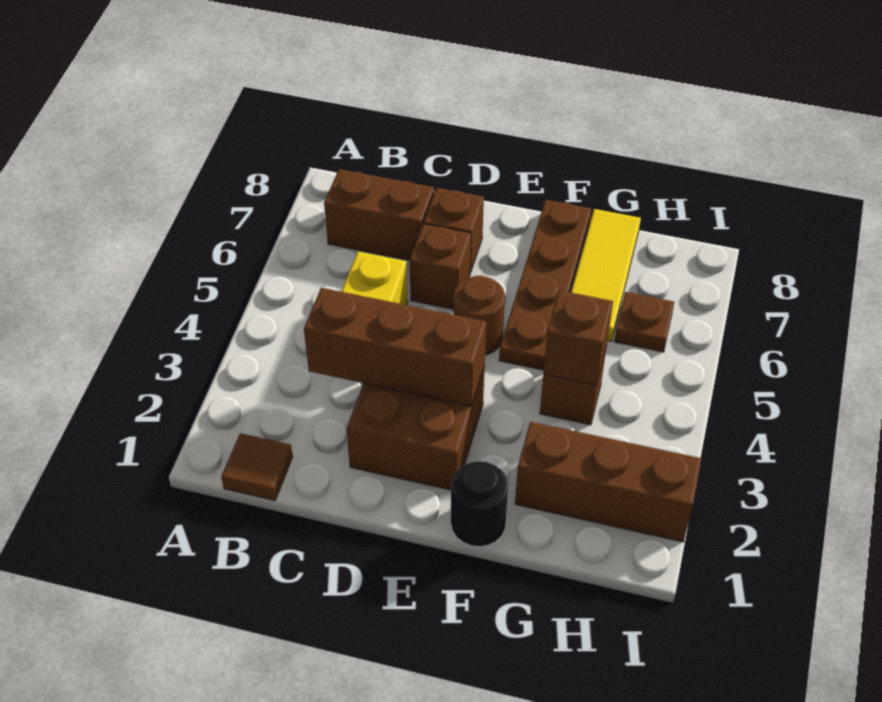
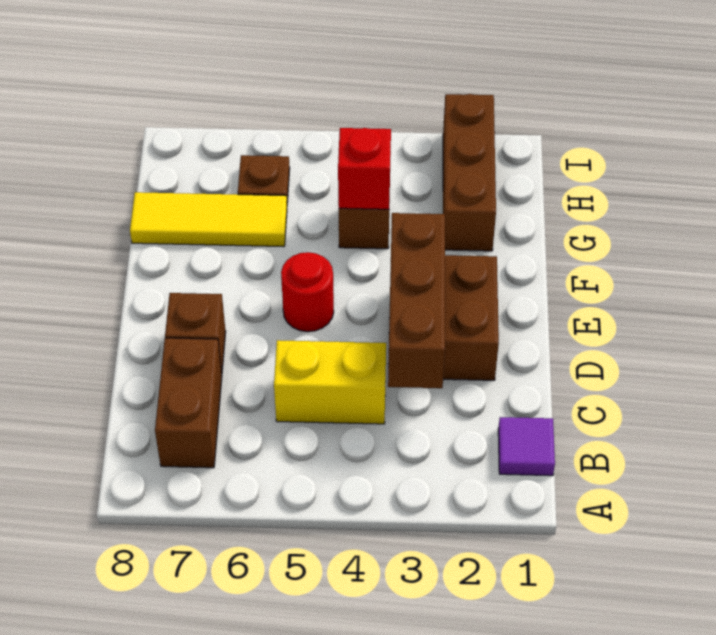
brown 1x1 tile [221,433,293,501] -> purple 1x1 tile [498,417,555,476]
brown 1x1 brick [410,224,471,309] -> none
brown 1x1 round brick [453,276,505,355] -> red 1x1 round brick [281,252,334,332]
black 1x1 round brick [451,461,508,547] -> none
brown 1x4 plate [499,200,591,370] -> none
brown 1x1 brick [543,290,613,385] -> red 1x1 brick [338,128,391,209]

